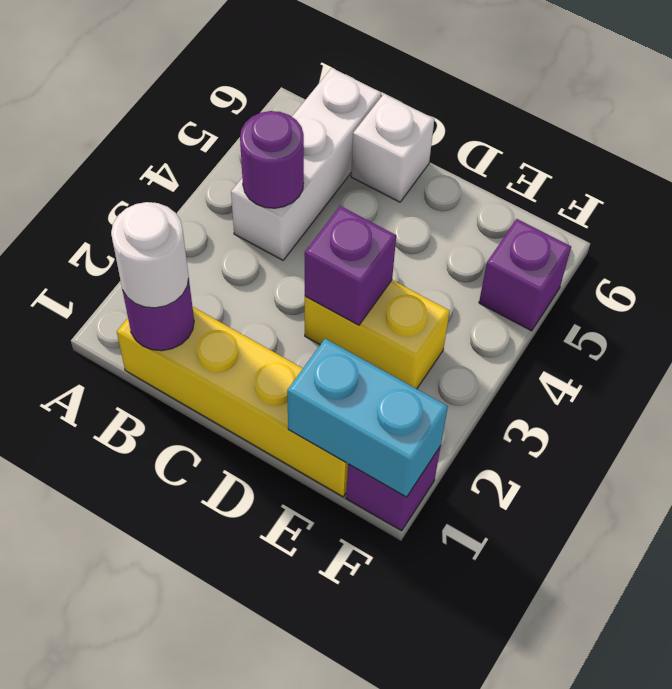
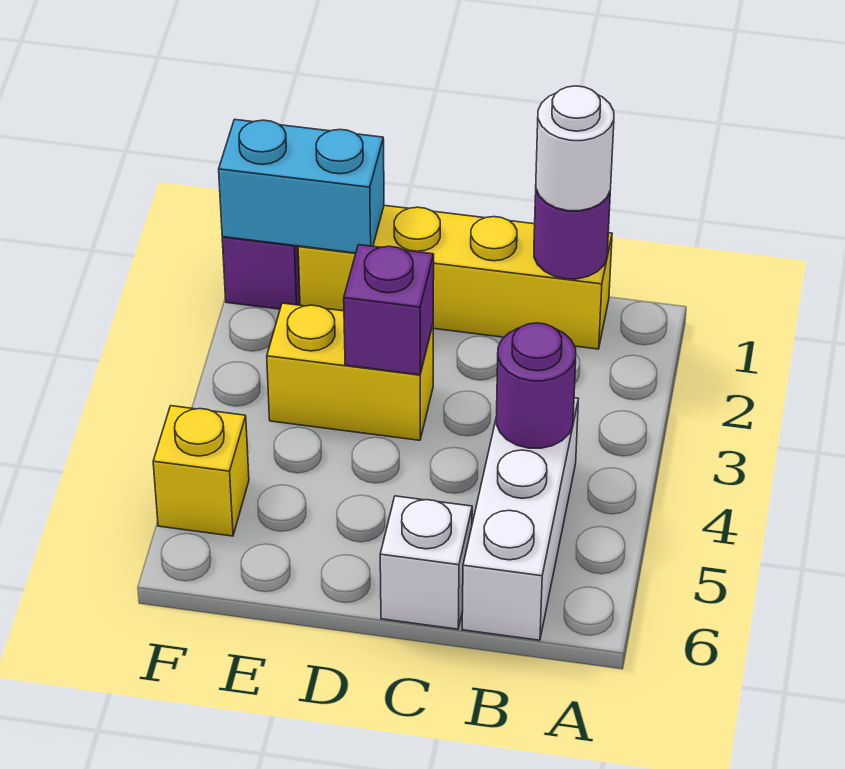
purple 1x1 brick [479,219,571,331] -> yellow 1x1 brick [153,406,249,536]

